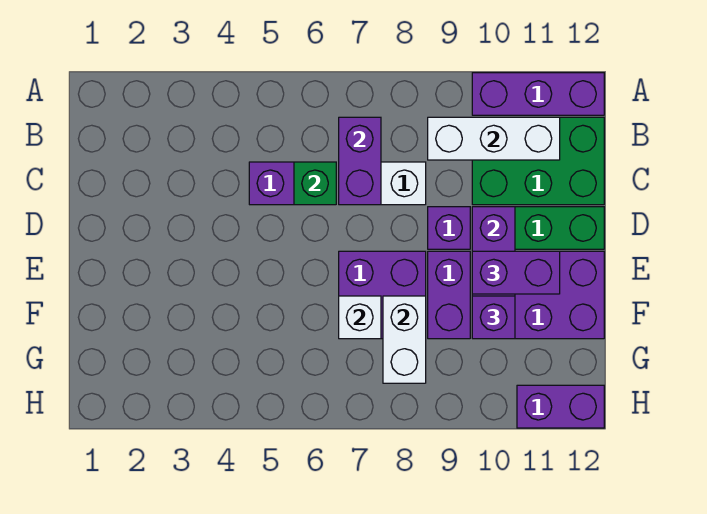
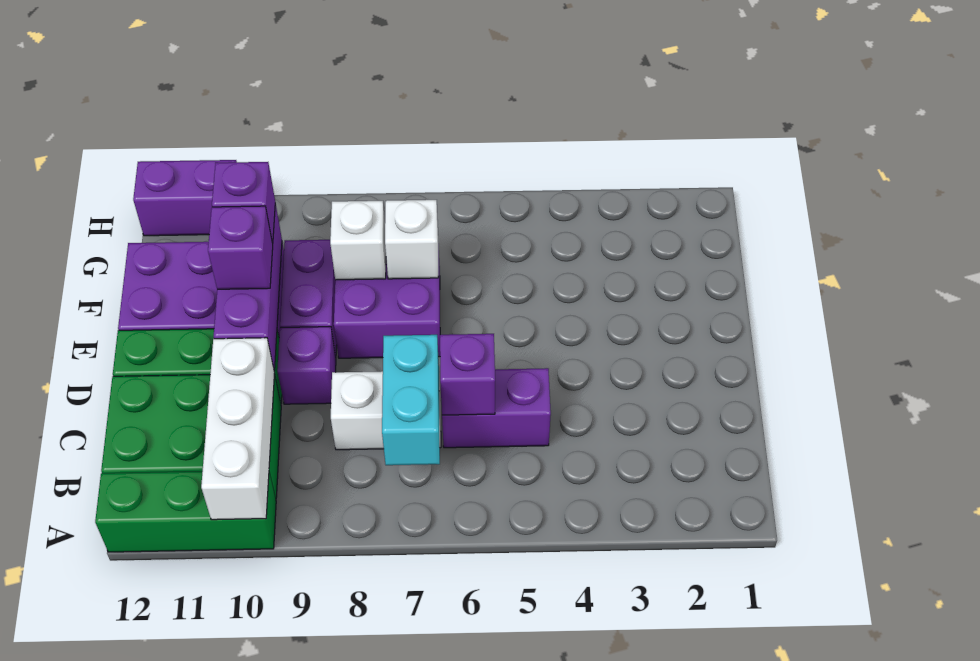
purple 1x3 brick [472,73,604,115] -> green 1x3 brick [95,472,276,552]
purple 1x2 brick [339,117,381,205] -> cyan 1x2 brick [382,335,440,465]
white 1x3 brick [428,117,560,160] -> white 1x3 brick turned to [201,338,275,520]
green 1x1 brick [294,162,336,205] -> purple 1x1 brick [440,334,495,415]
purple 1x2 brick [472,251,560,294] -> purple 1x1 brick [208,206,273,289]
white 1x2 brick [383,296,426,383] -> white 1x1 brick [330,201,386,280]

